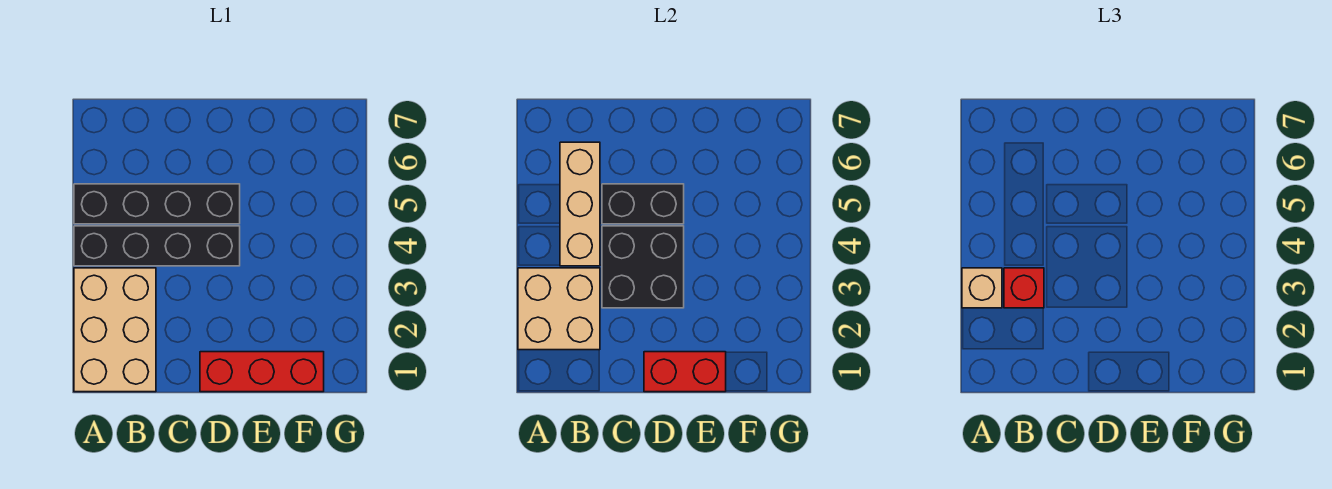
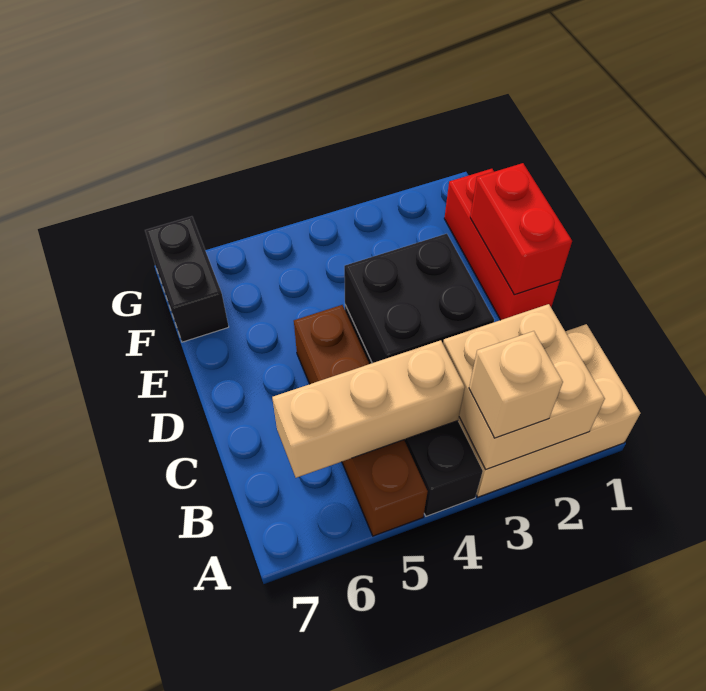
black 1x4 brick [74,184,240,224] -> brown 1x4 brick [294,305,428,536]
red 1x1 brick [1004,268,1044,308] -> none
black 1x2 brick [602,184,684,224] -> black 1x2 brick moved to [145,216,229,342]

